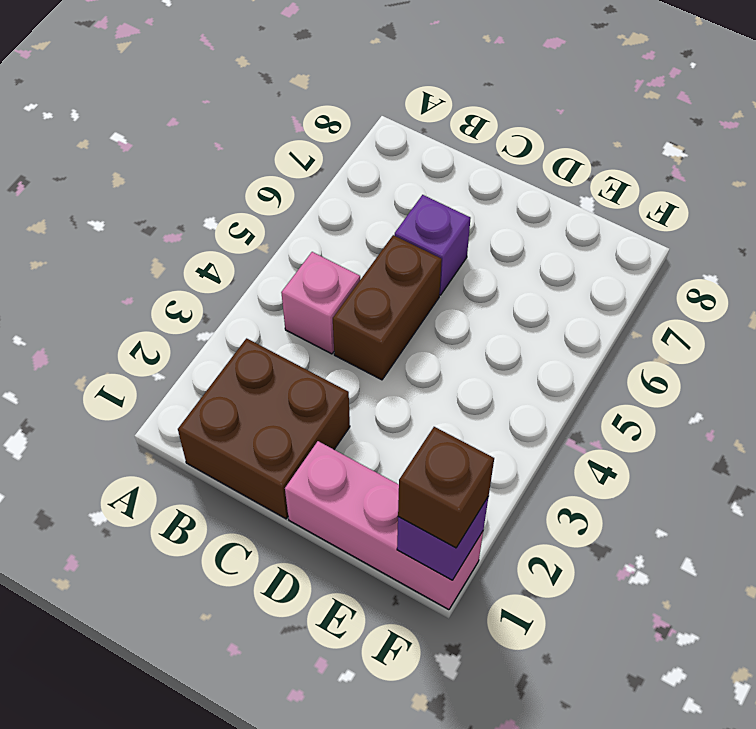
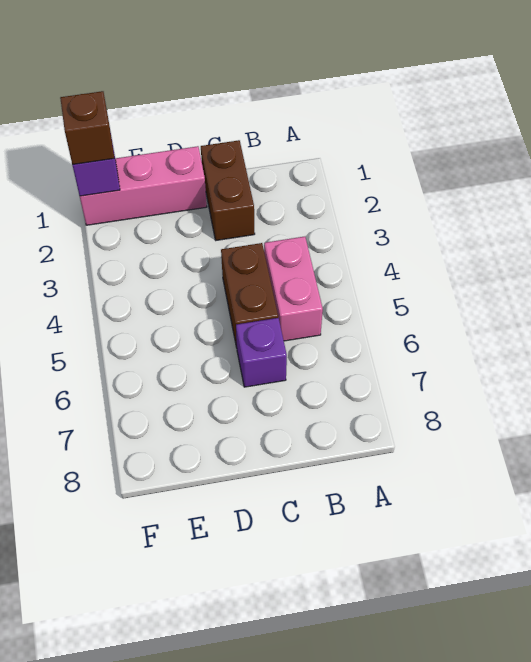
brown 2x2 brick [178,338,350,519] -> brown 1x2 brick [201,140,255,240]
pink 1x1 brick [281,252,360,354] -> pink 1x2 brick [264,237,323,341]

